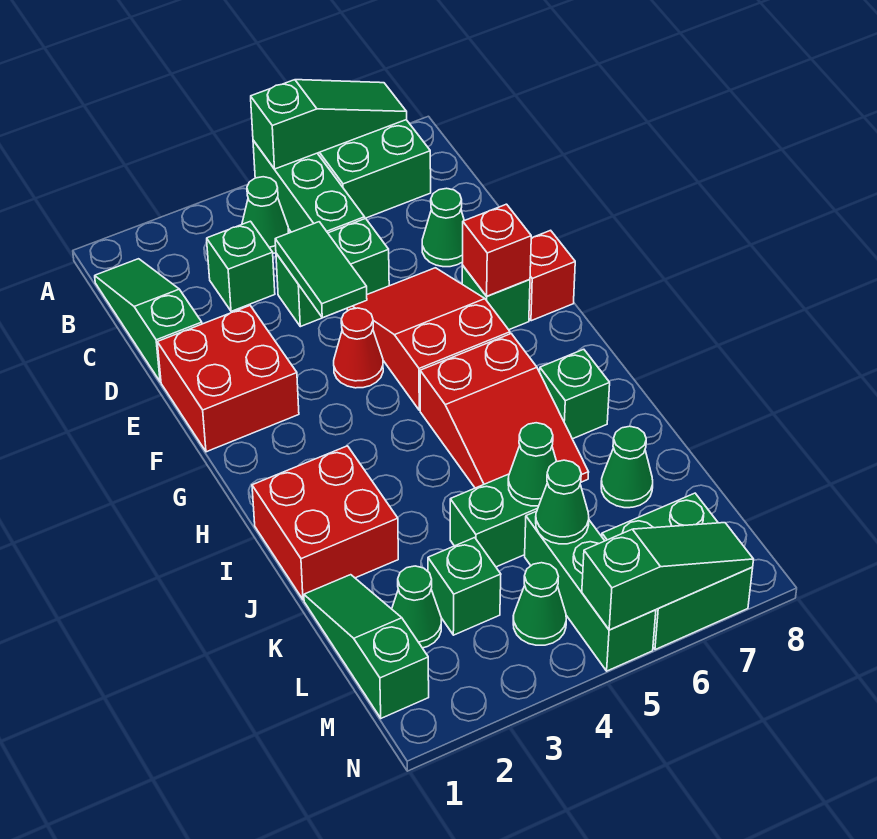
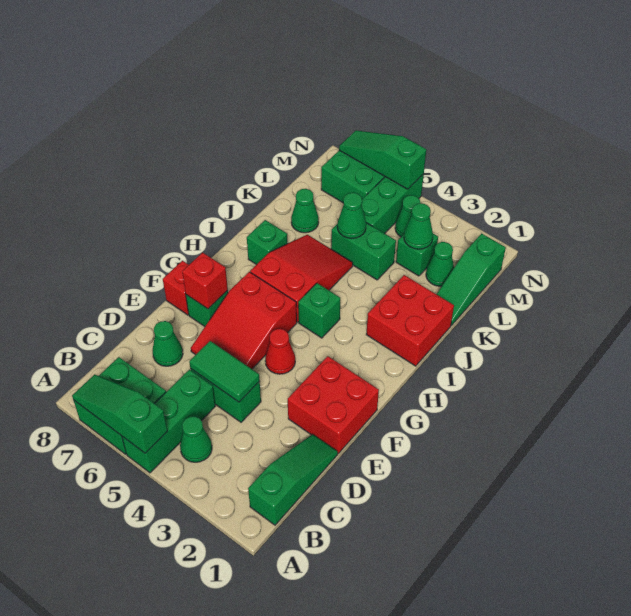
green 1x3 slope [95,259,202,382] -> green 1x3 slope turned to [248,434,338,525]
green 1x1 brick [207,221,275,311] -> green 1x1 brick moved to [298,283,340,338]
green 1x2 tile [275,222,367,318] -> green 1x2 tile turned to [189,341,260,402]
green 1x1 cone [536,460,589,544] -> green 1x1 cone moved to [404,203,433,249]

